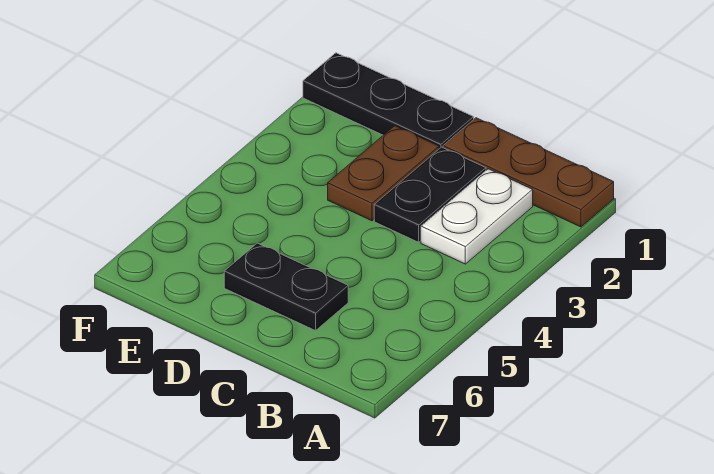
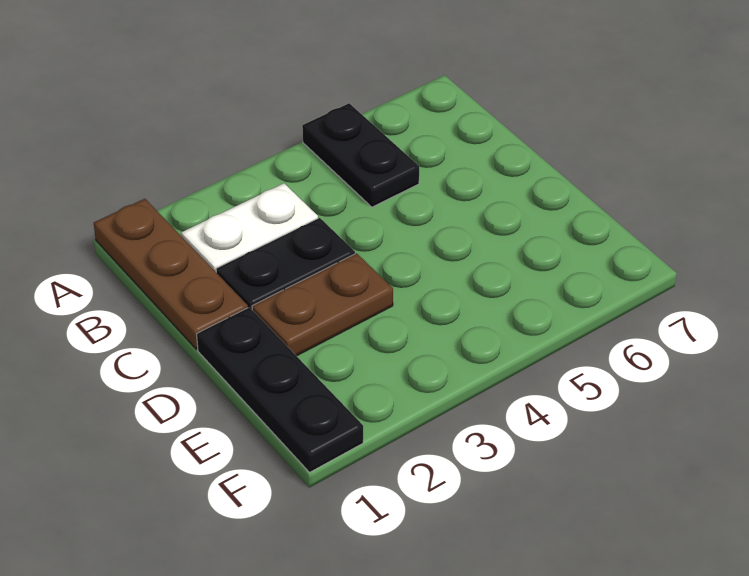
black 1x2 plate [224,243,348,331] -> black 1x2 plate moved to [302,103,419,207]

